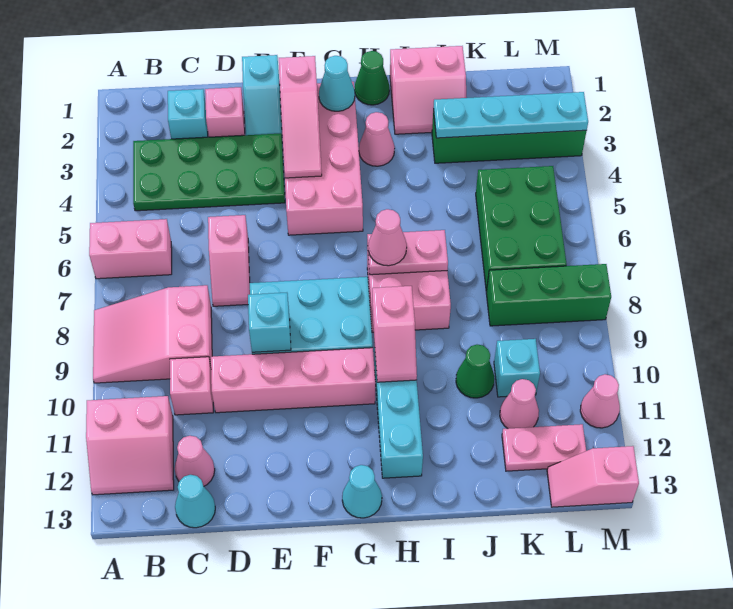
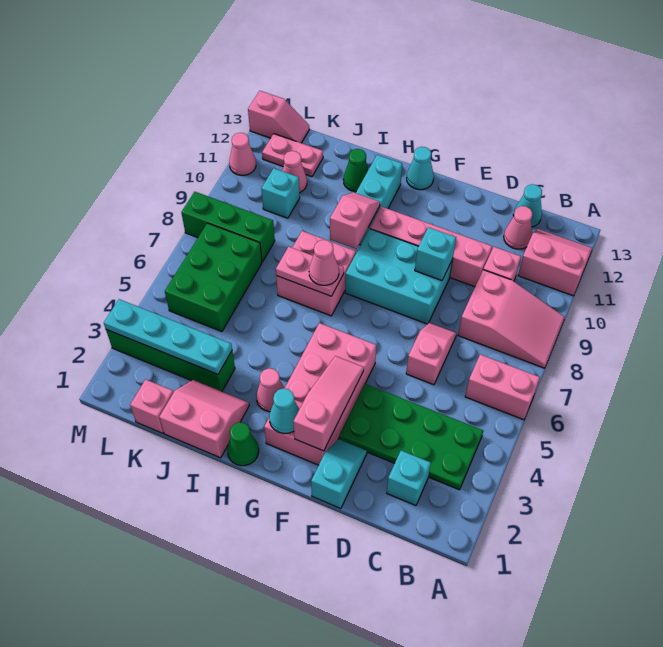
pink 1x1 brick [205,87,245,137] -> pink 1x1 brick moved to [130,379,173,433]
green 1x1 cone [456,345,494,398] -> green 1x1 cone moved to [343,149,369,192]

